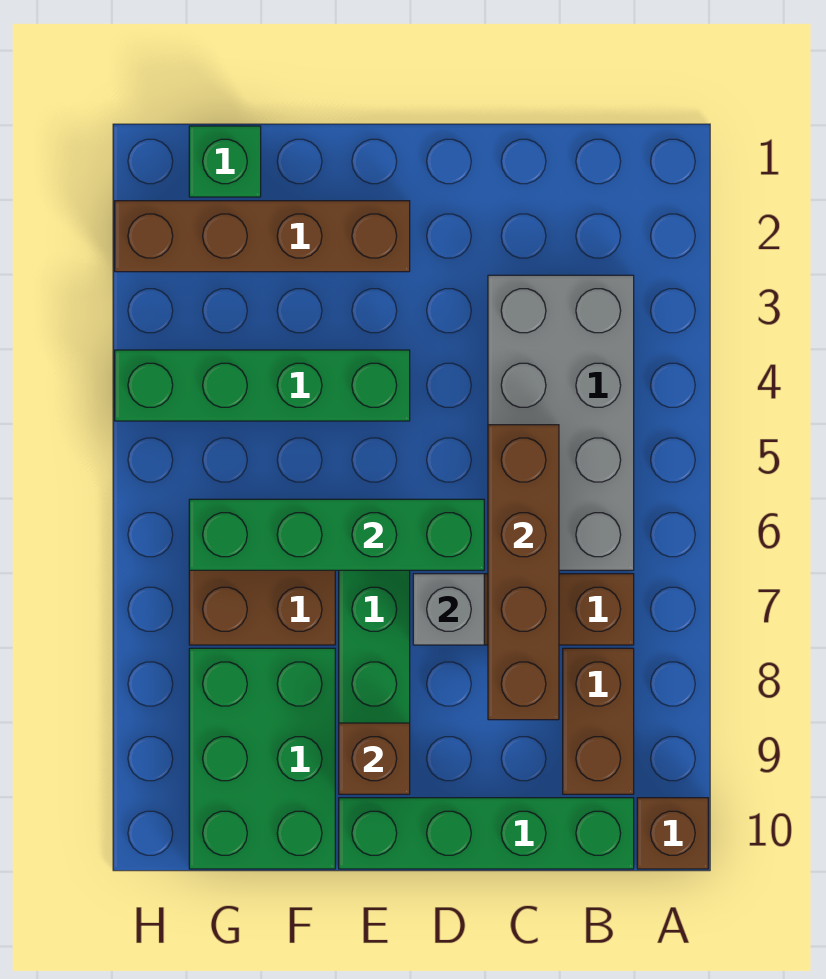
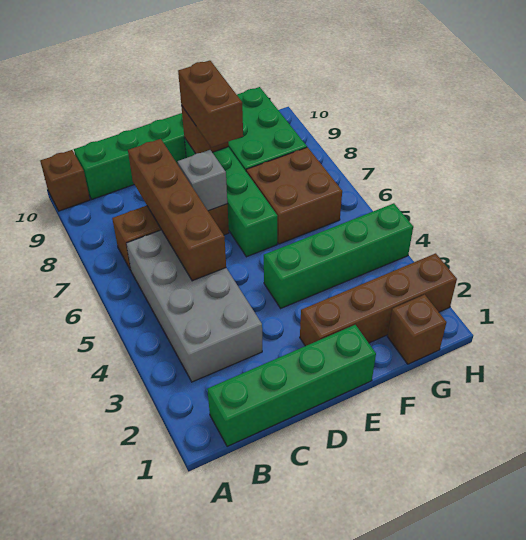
brown 1x2 brick [563,648,634,794] -> brown 1x2 brick moved to [178,60,243,147]
green 1x4 brick [189,499,484,570] -> green 1x4 brick moved to [207,325,376,447]
green 1x1 brick [189,126,261,197] -> brown 1x1 brick [387,295,447,364]

